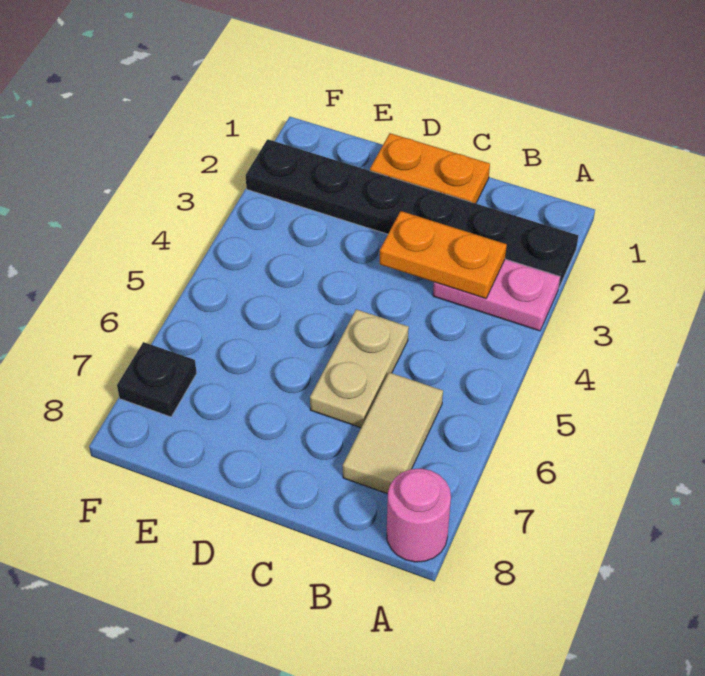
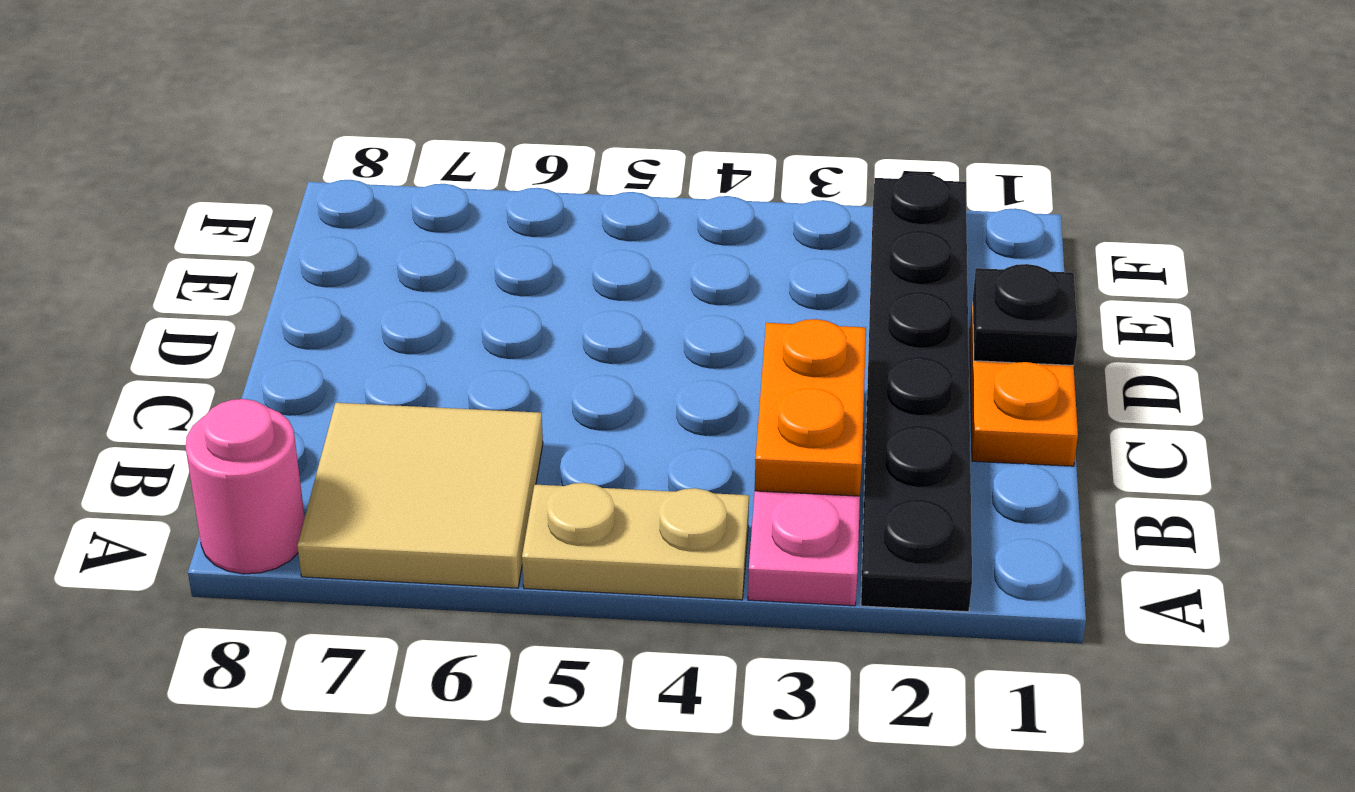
tan 1x2 tile [343,372,443,494] -> tan 2x2 tile [297,403,543,588]
tan 1x2 plate [310,309,409,428] -> tan 1x2 plate moved to [522,483,749,600]
black 1x1 plate [117,342,197,417] -> black 1x1 plate moved to [973,264,1078,365]

